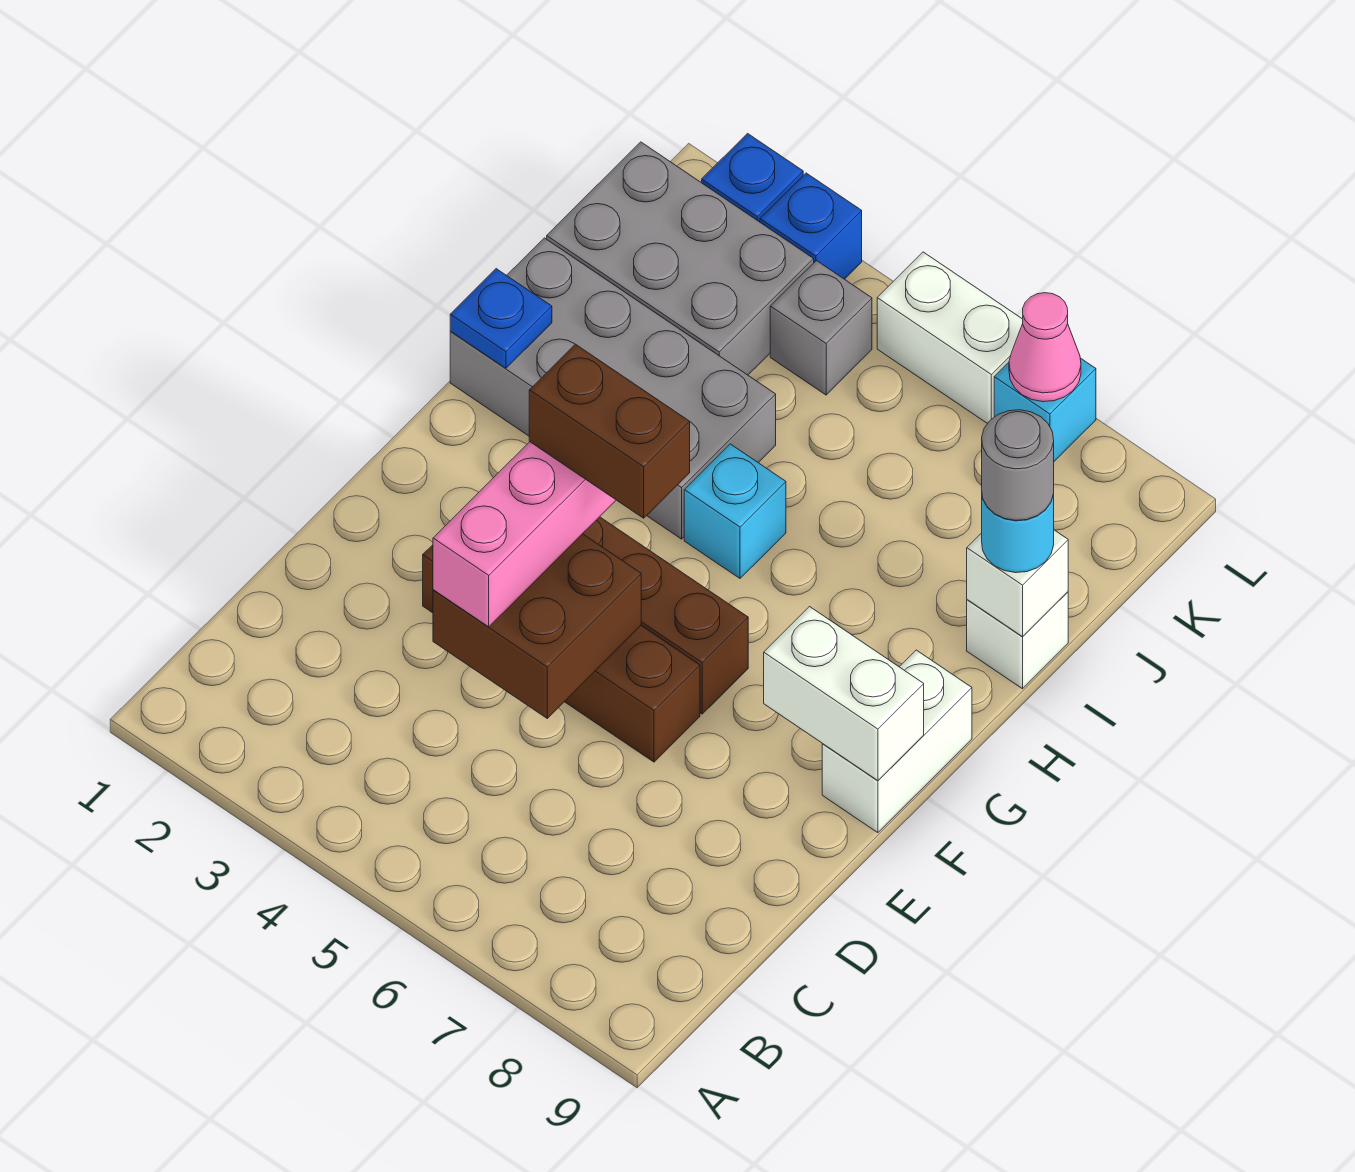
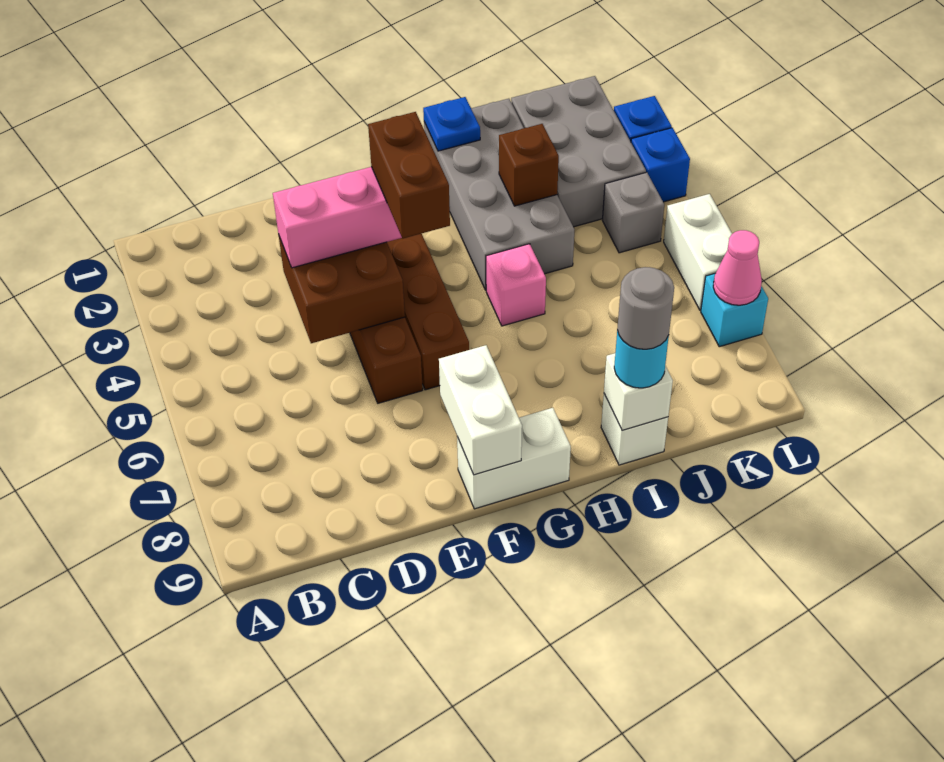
cyan 1x1 brick [684,444,786,578] -> pink 1x1 brick [486,244,546,326]
none -> brown 1x1 brick [499,124,559,206]

